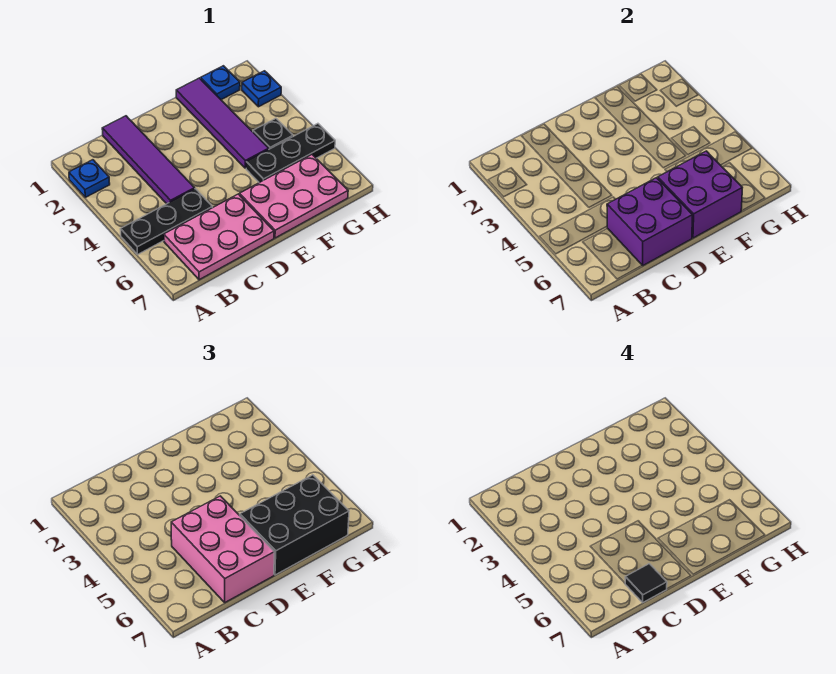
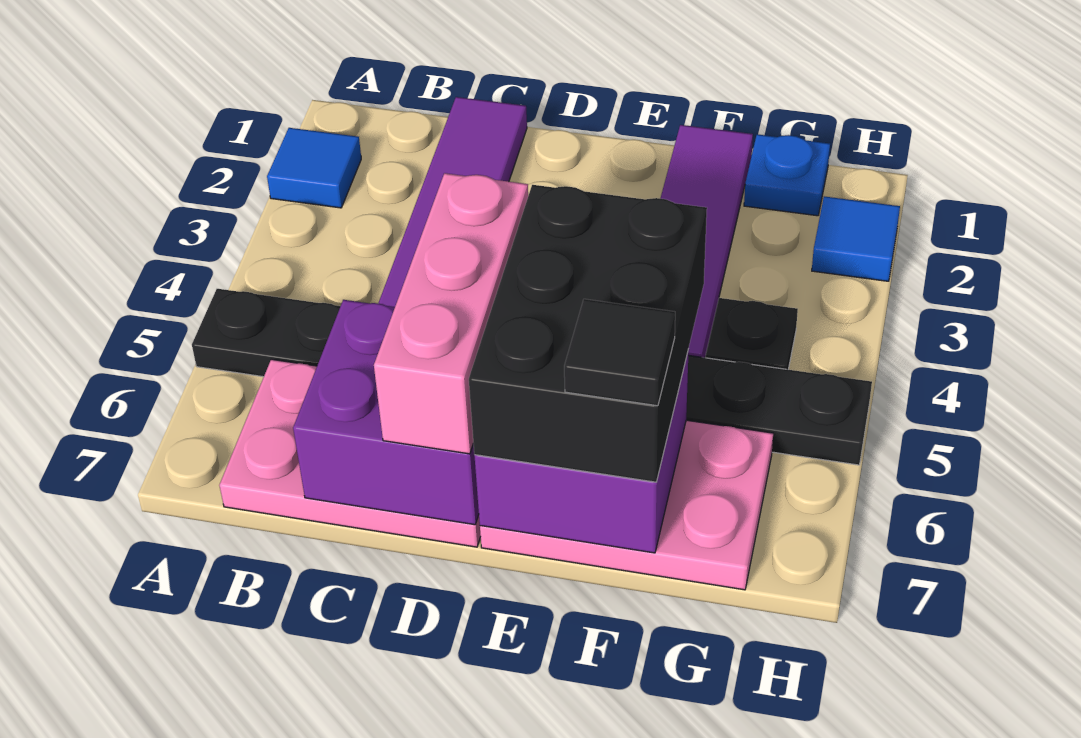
blue 1x1 plate [69,160,110,197] -> blue 1x1 tile [267,128,361,208]
pink 2x3 brick [171,496,274,602] -> pink 1x3 brick [374,173,528,454]
black 1x1 tile [625,564,667,602] -> black 1x1 tile moved to [564,299,675,406]
black 2x3 brick [240,475,349,575] -> black 2x3 brick turned to [469,185,707,482]
blue 1x1 plate [242,71,281,107] -> blue 1x1 tile [812,196,900,281]

